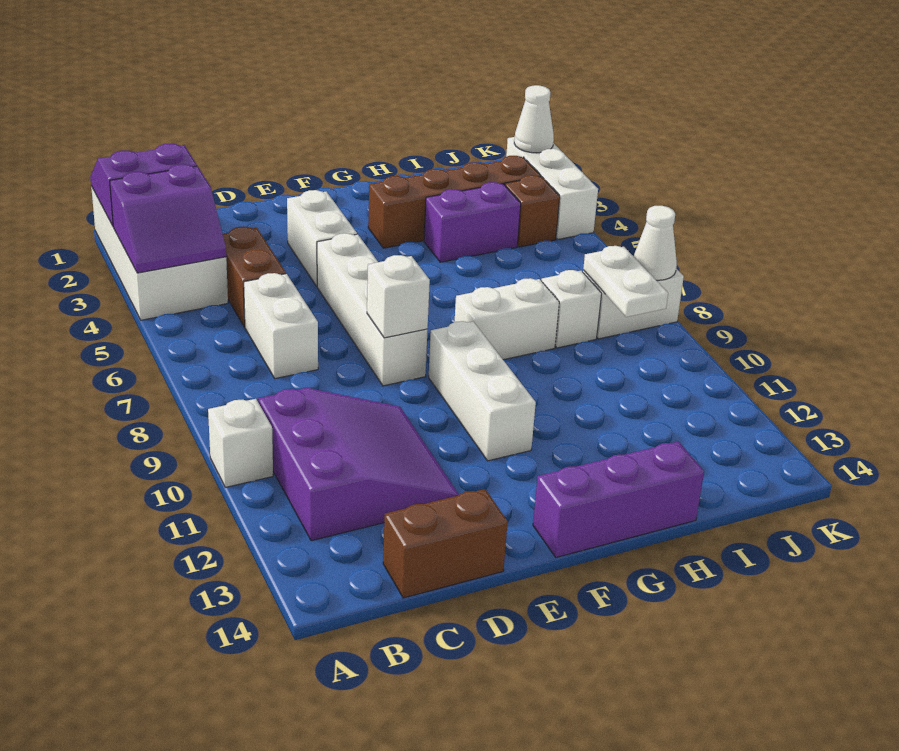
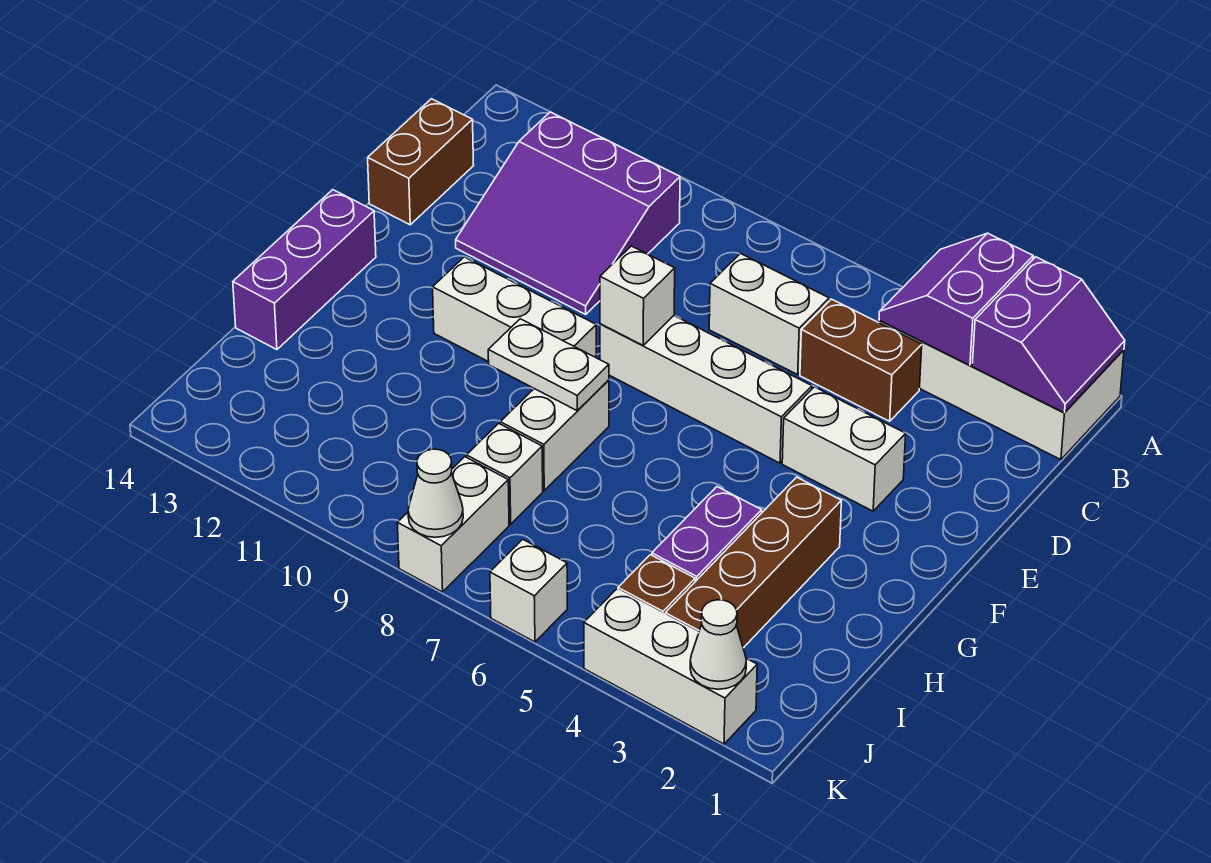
white 1x1 brick [208,399,273,487] -> white 1x1 brick moved to [490,539,567,642]
white 1x2 plate [583,246,668,317] -> white 1x2 plate moved to [488,319,609,411]

